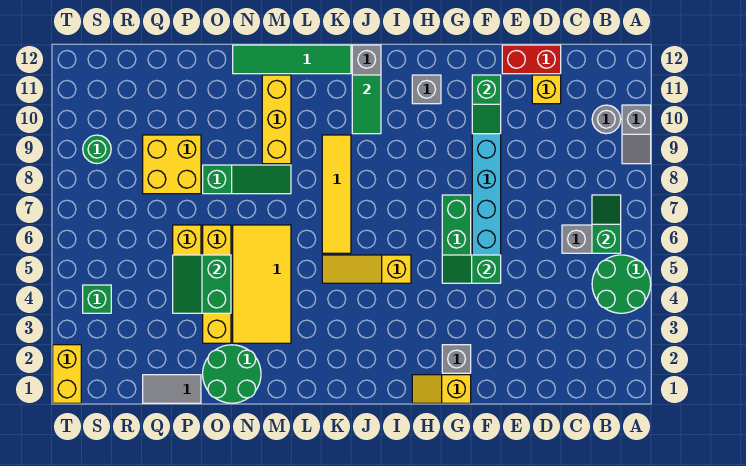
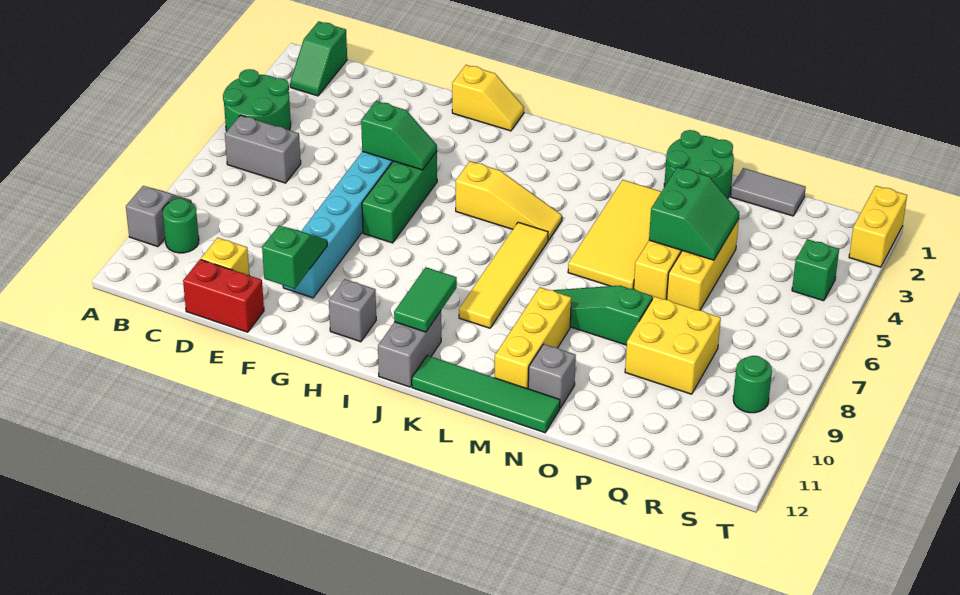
green 1x2 slope [592,195,621,253] -> green 1x2 slope moved to [290,21,347,96]
grey 1x1 round brick [592,105,621,134] -> green 1x1 round brick [163,198,199,253]
grey 1x1 brick [442,345,471,373] -> grey 1x1 brick moved to [528,344,576,408]

